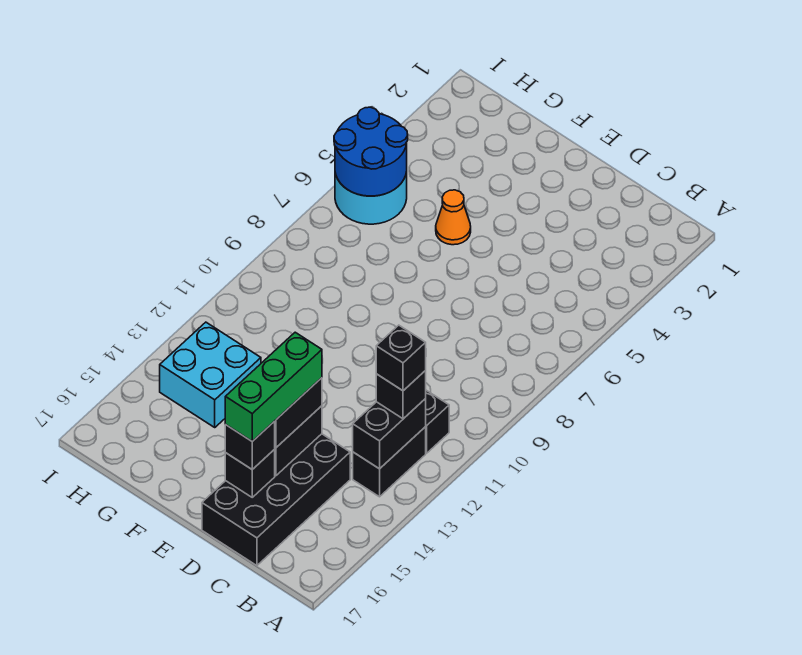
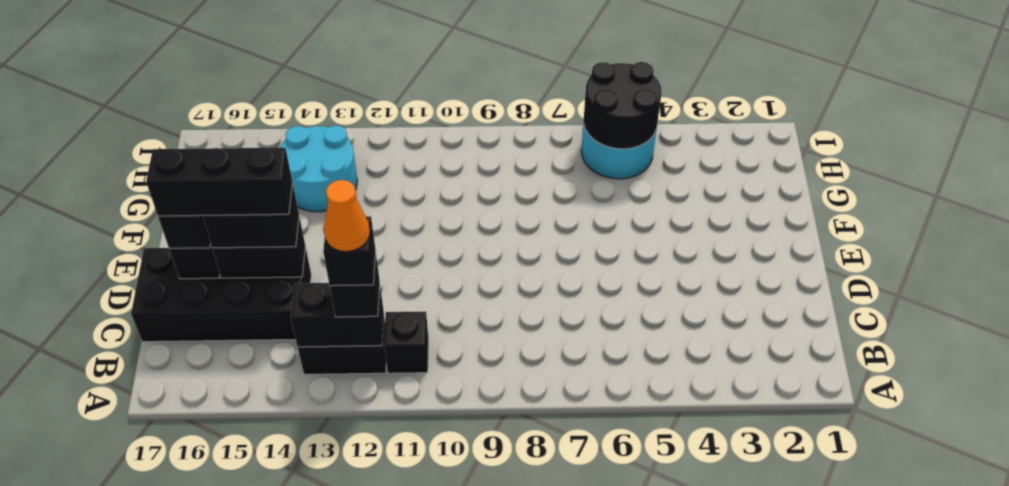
green 1x3 brick [225,332,322,441] -> black 1x3 brick [146,147,293,216]
orange 1x1 cone [436,190,471,245] -> orange 1x1 cone moved to [324,180,370,252]
cyan 2x2 brick [160,322,261,427] -> cyan 2x2 round brick [280,125,357,212]
blue 2x2 round brick [334,107,408,196] -> black 2x2 round brick [584,62,662,149]

